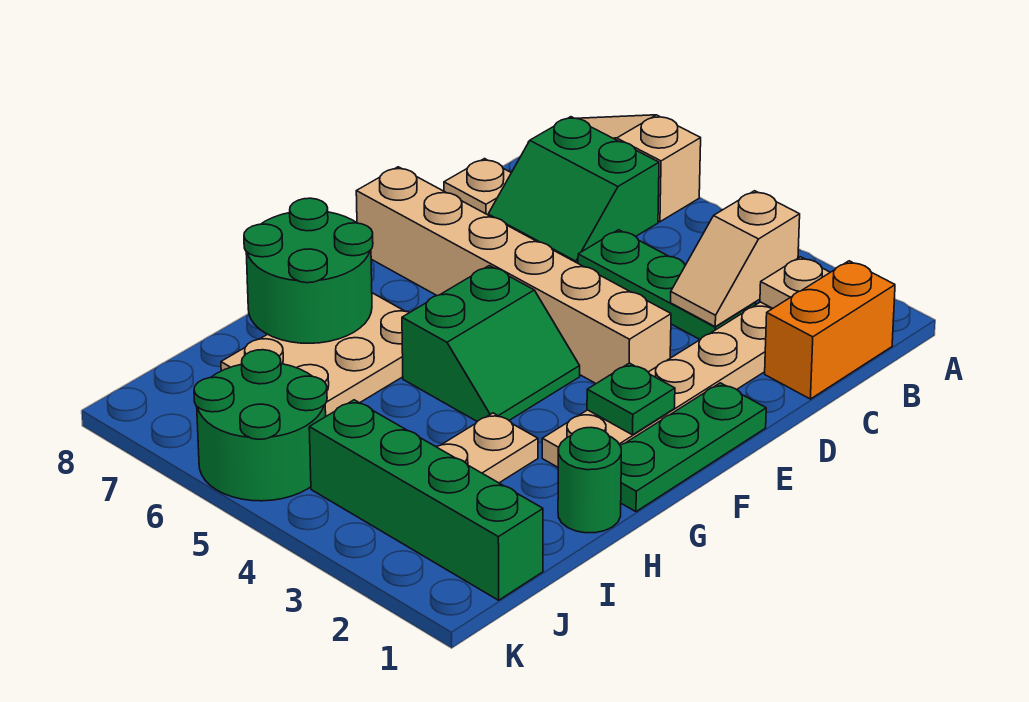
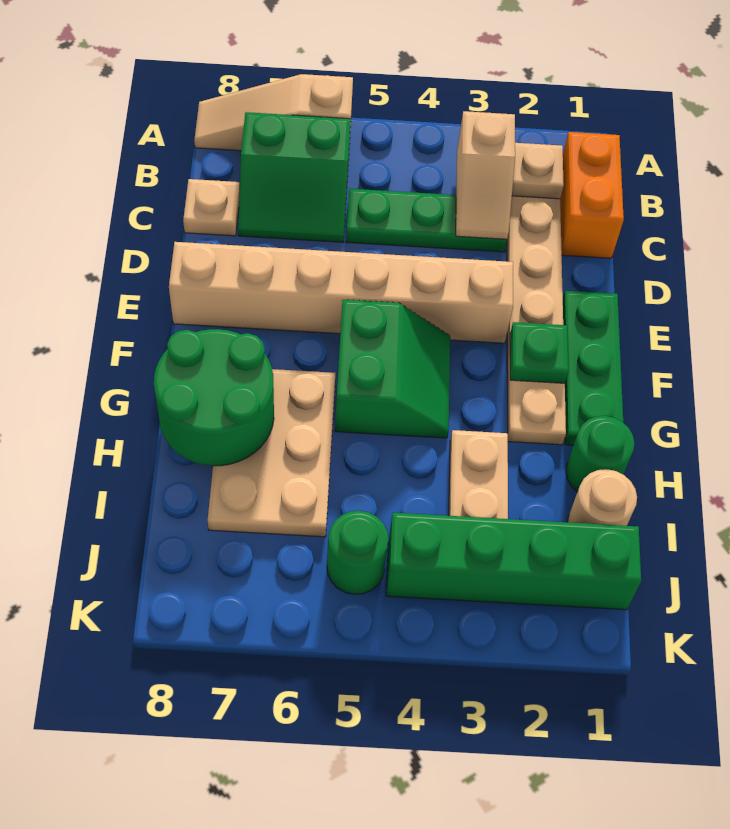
none -> tan 1x1 round brick [568,469,637,526]
green 2x2 round brick [194,350,327,501] -> green 1x1 round brick [327,511,388,594]

